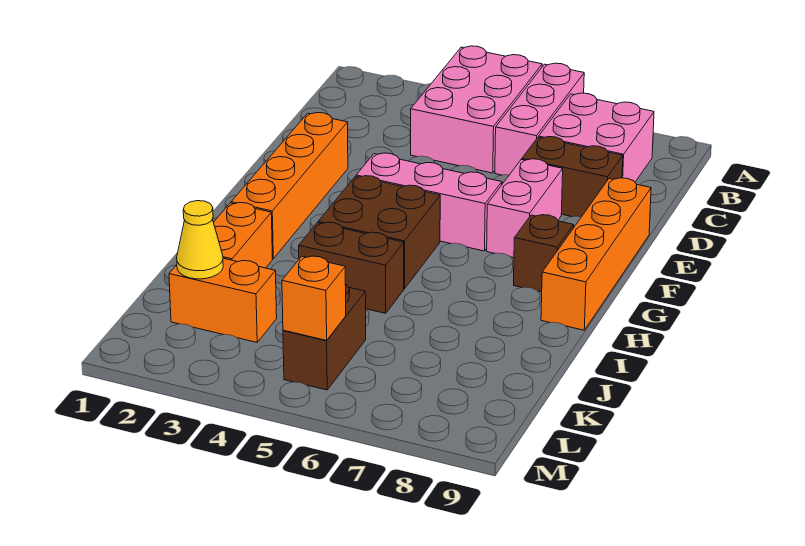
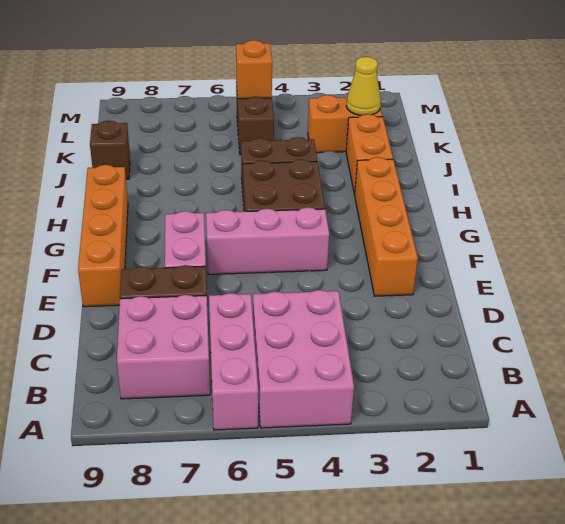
brown 1x1 brick [514,215,574,292] -> brown 1x1 brick moved to [90,121,130,179]

